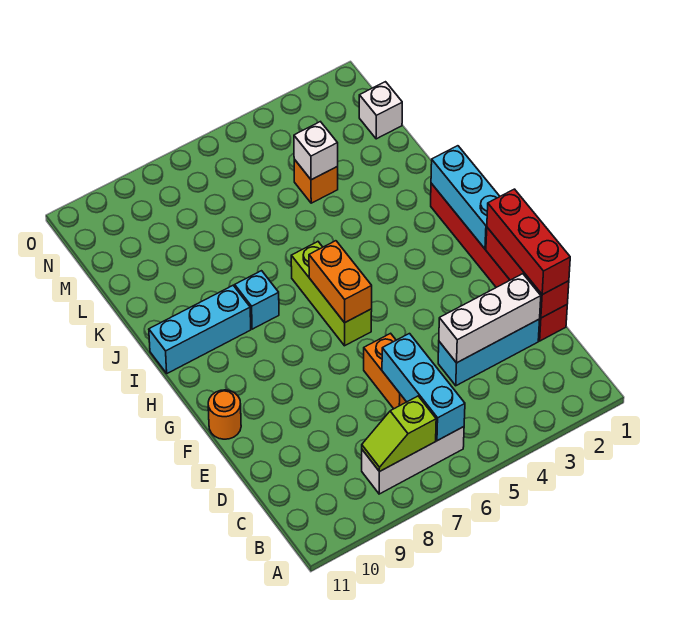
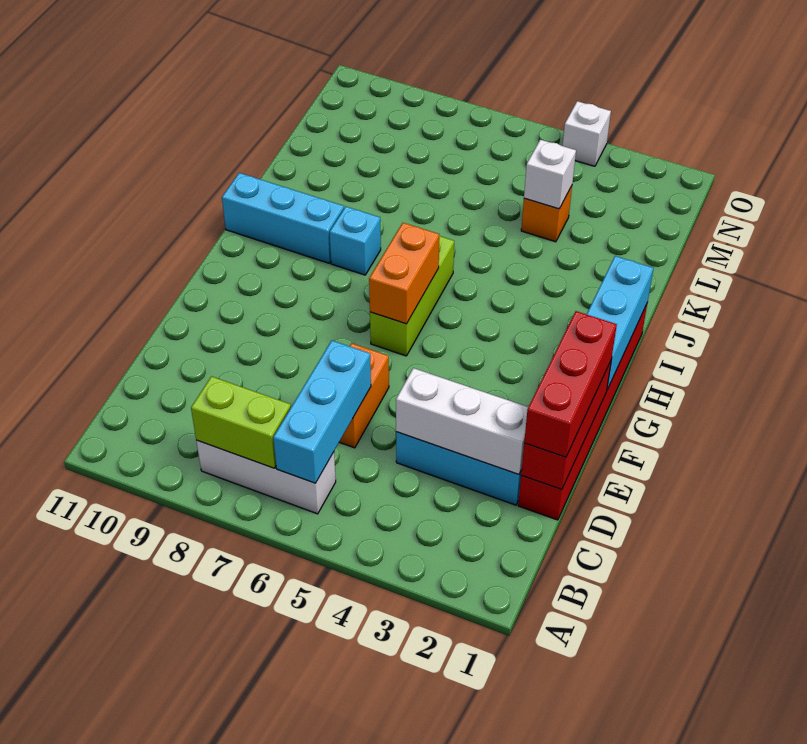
lime 1x2 slope [362,396,436,472] -> lime 1x2 brick [191,376,291,468]
orange 1x1 round brick [208,390,241,439] -> none
white 1x1 brick [359,82,402,139] -> white 1x1 brick moved to [563,101,611,166]

